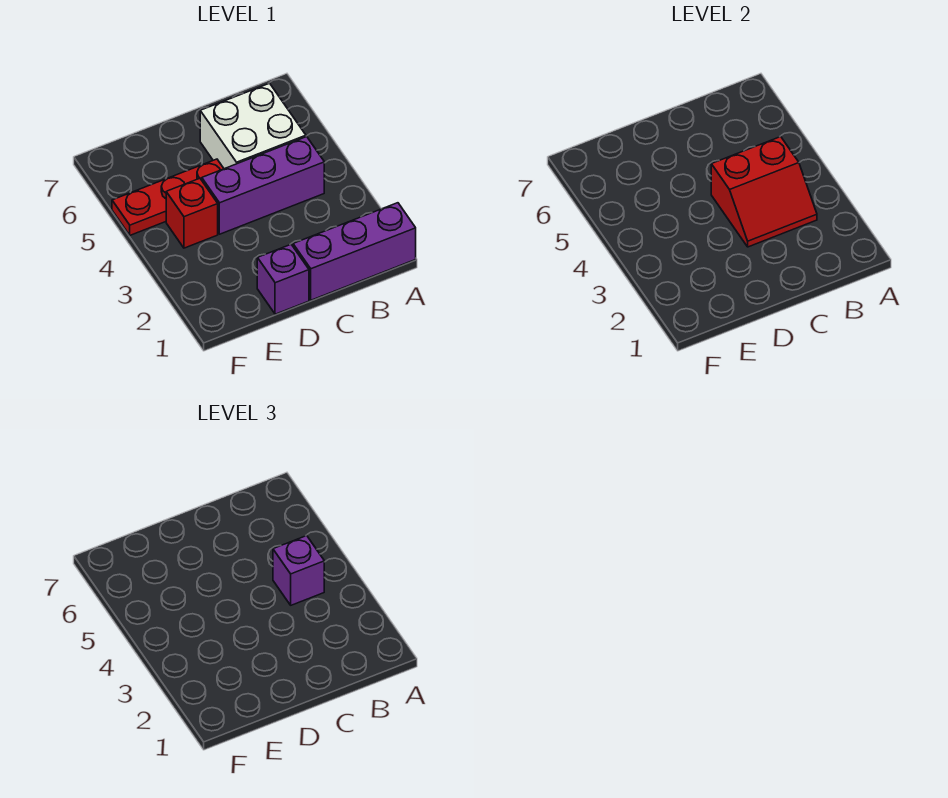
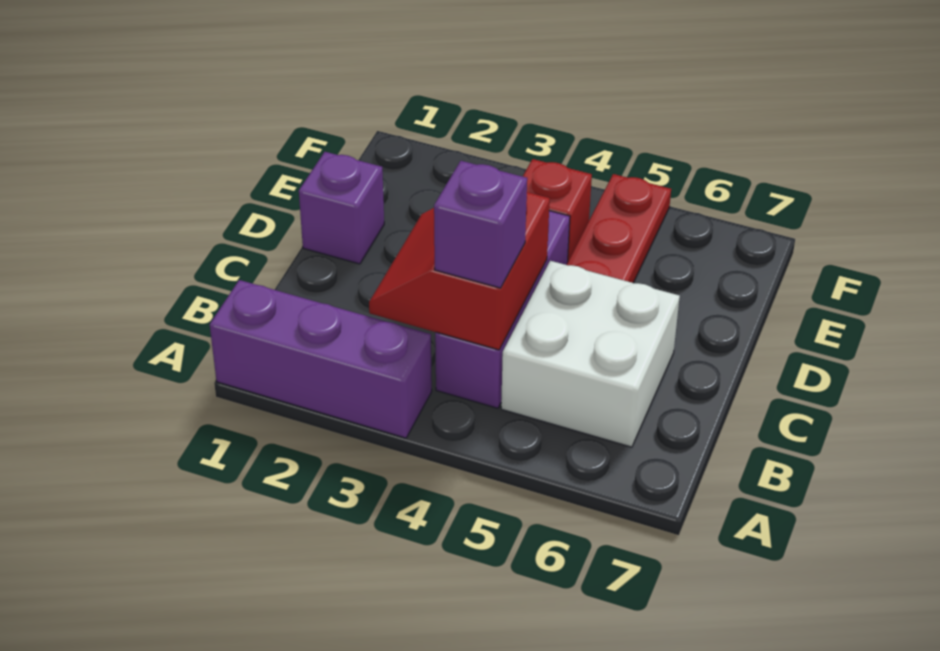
purple 1x3 brick [293,203,416,300] -> purple 1x3 brick turned to [210,280,432,438]

